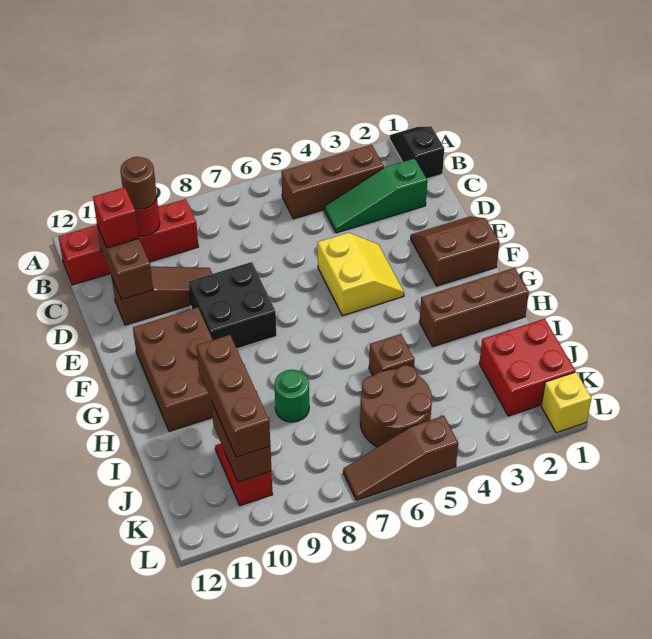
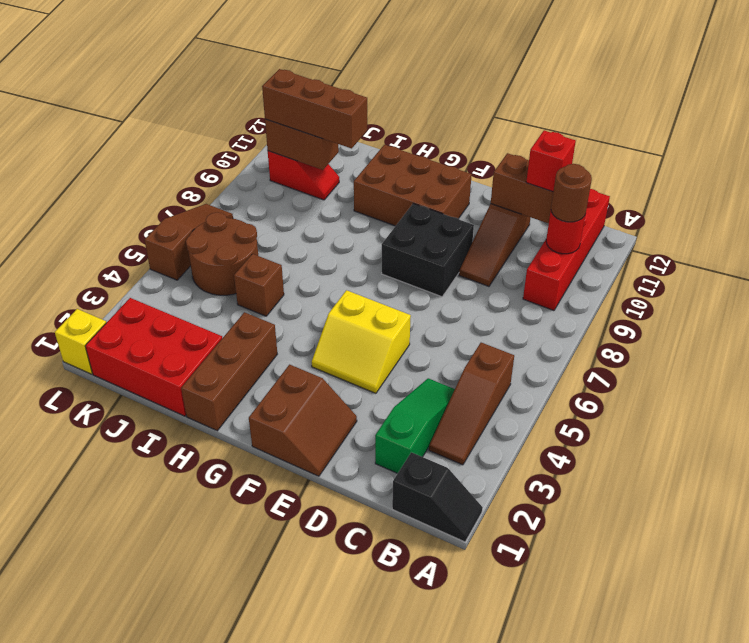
brown 1x3 brick [281,145,384,219] -> brown 1x3 slope [429,343,514,465]
green 1x1 round brick [275,370,309,422] -> none
red 2x2 brick [479,319,575,416] -> red 2x3 brick [85,298,222,416]

